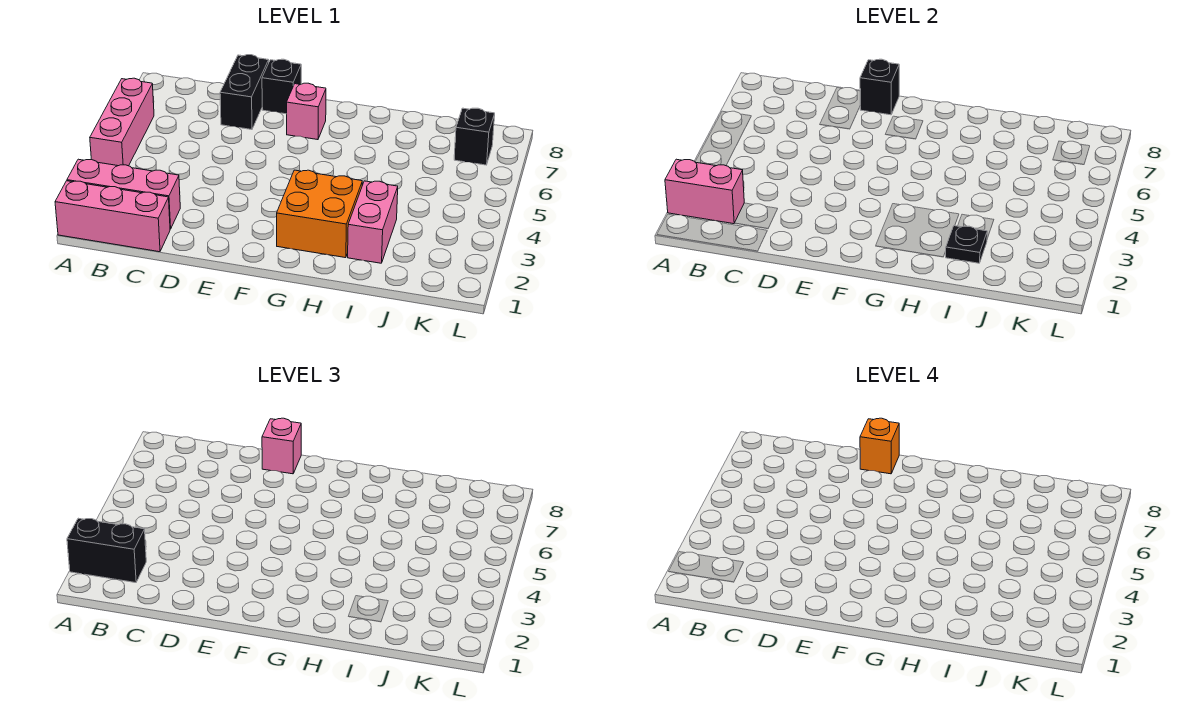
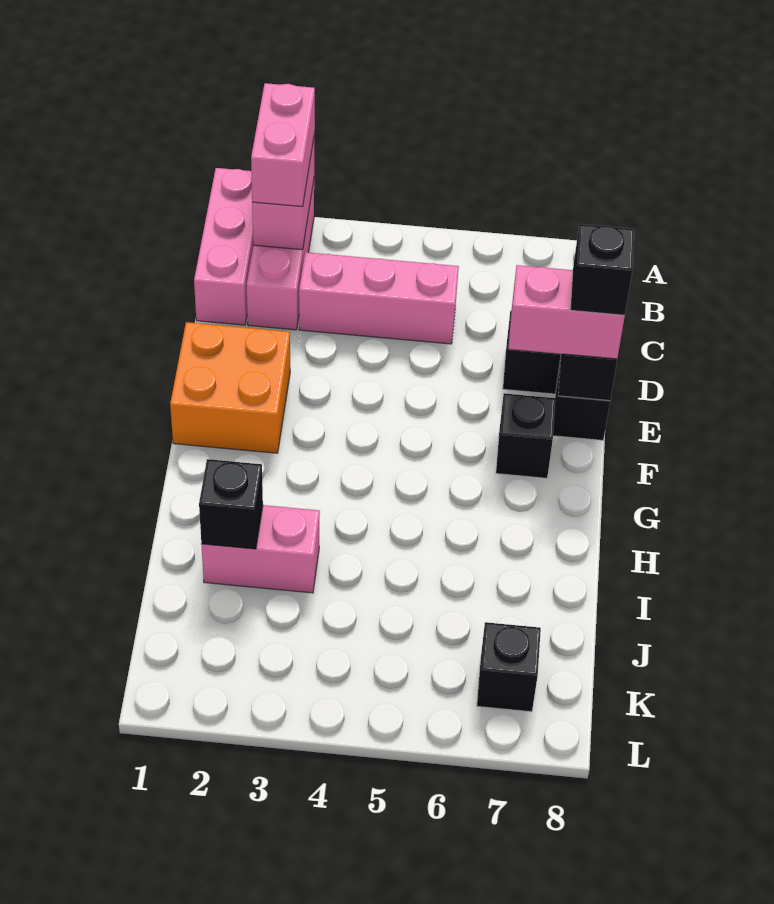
black 1x2 brick [67,518,146,583] -> pink 1x2 brick [251,83,315,207]
pink 1x3 brick [90,78,154,166] -> pink 1x3 brick moved to [299,252,459,344]
pink 1x1 brick [262,418,301,474] -> pink 1x2 brick [508,265,625,359]
orange 1x1 brick [860,418,899,474] -> black 1x1 brick [570,224,634,316]
pink 1x1 brick [287,83,326,140] -> black 1x1 brick [496,393,555,478]
orange 2x2 brick [277,170,362,258] -> orange 2x2 brick moved to [170,322,290,453]
black 1x1 plate [946,226,987,263] -> black 1x1 brick [199,459,263,549]

